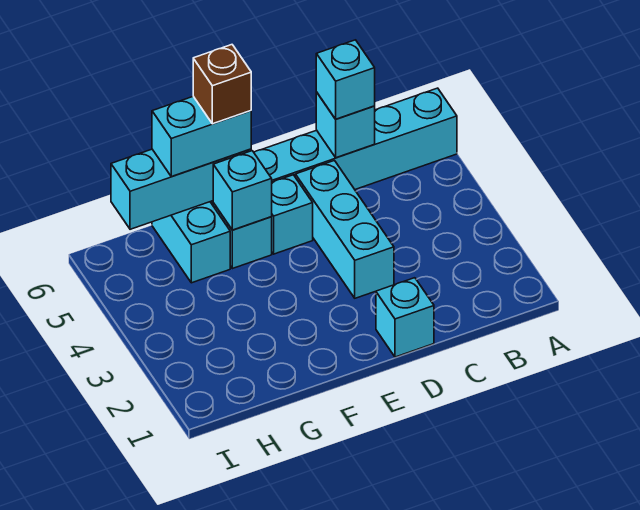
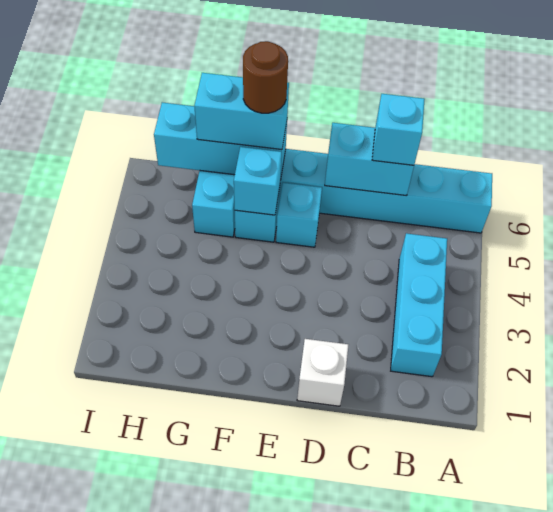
cyan 1x1 brick [316,92,375,158] -> cyan 1x2 brick [325,123,414,196]
cyan 1x1 brick [376,278,434,357] -> white 1x1 brick [297,339,348,406]
cyan 1x3 brick [295,161,394,298] -> cyan 1x3 brick moved to [391,233,447,377]
brown 1x1 brick [193,45,251,124] -> brown 1x1 round brick [243,41,288,113]

